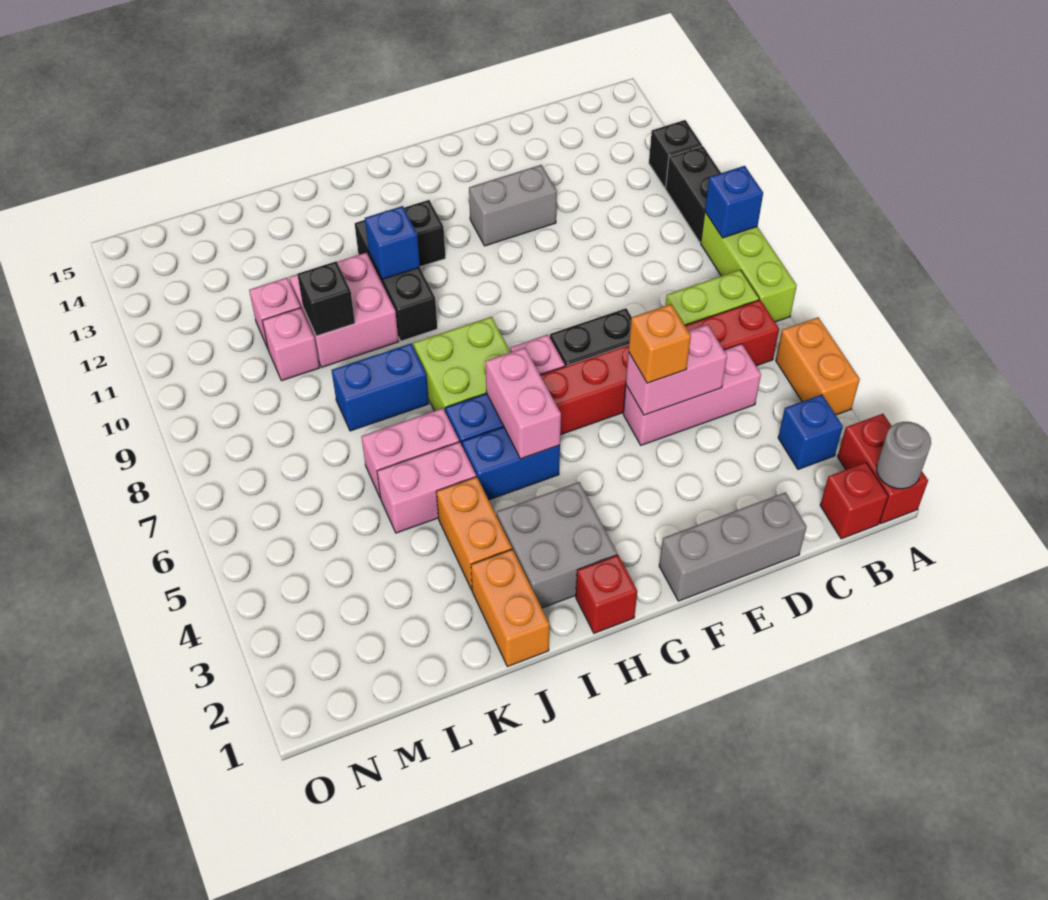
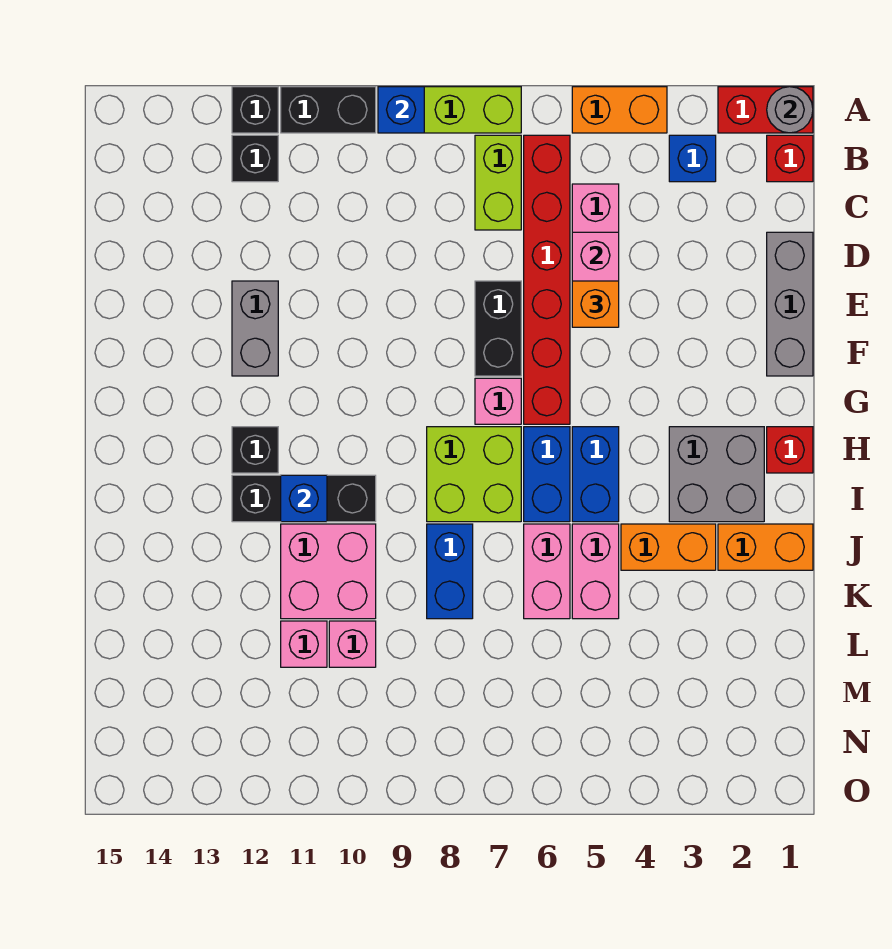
pink 1x2 brick [486,348,561,459] -> none
black 1x1 brick [297,261,355,336] -> black 1x1 brick moved to [232,135,278,182]

